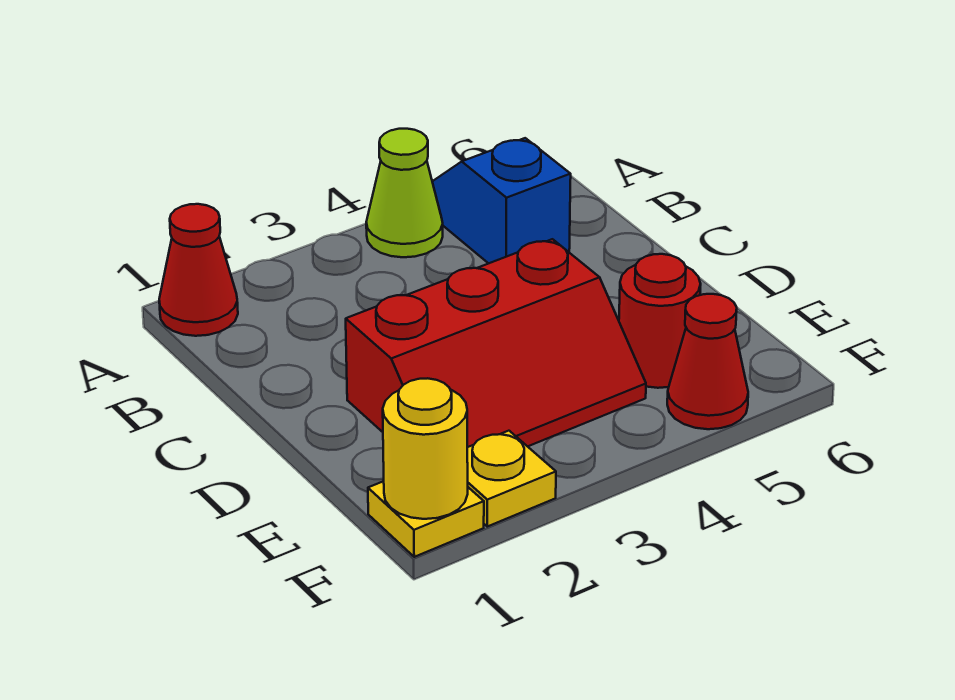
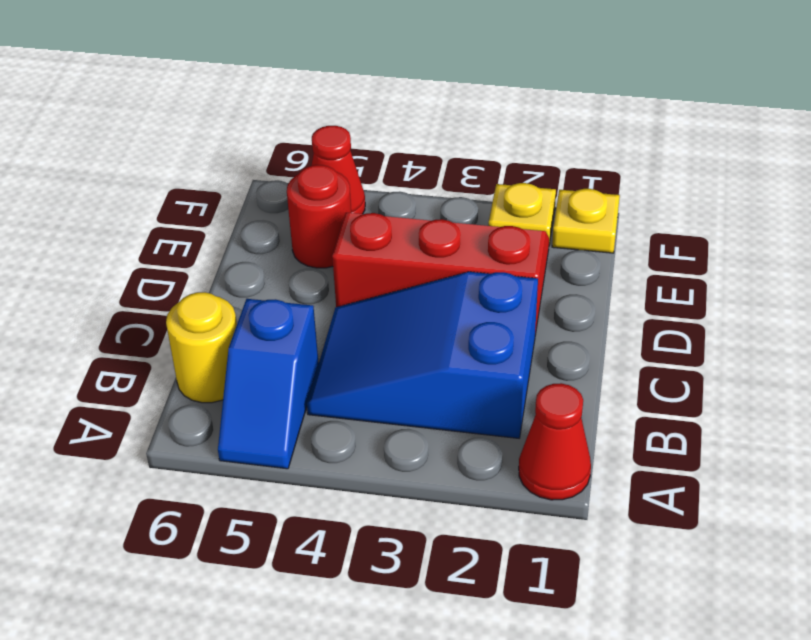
lime 1x1 cone [366,129,443,257] -> none
none -> blue 2x3 slope [307,272,538,438]
yellow 1x1 round brick [383,378,468,519] -> yellow 1x1 round brick moved to [166,292,237,403]

